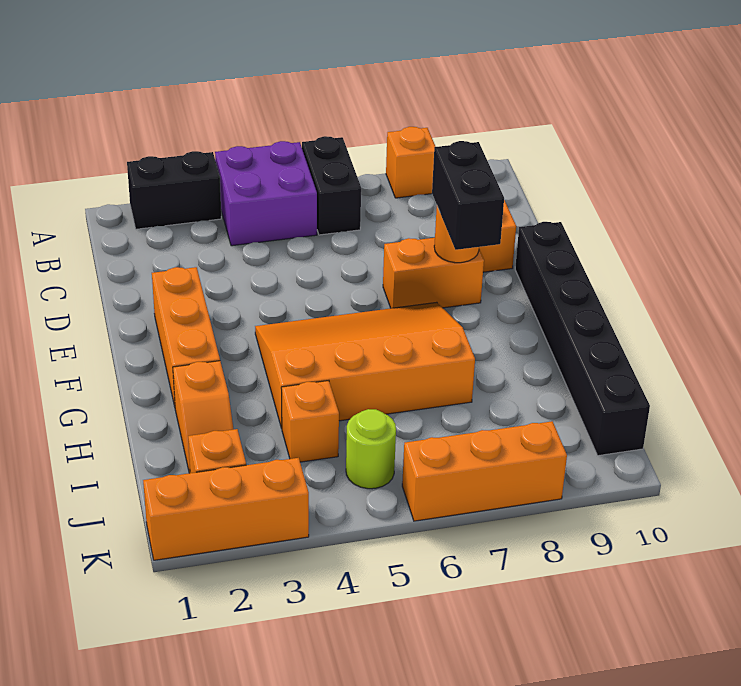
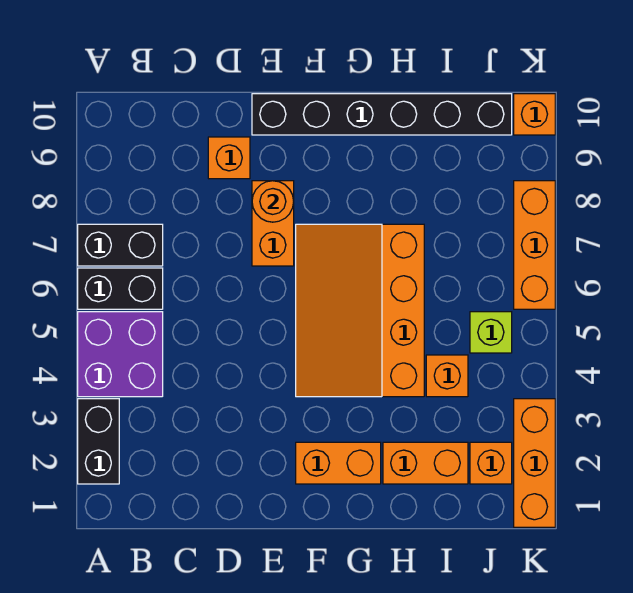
orange 1x1 brick [386,127,436,198] -> orange 1x1 brick moved to [514,94,555,135]
orange 1x3 brick [152,267,220,406] -> orange 1x2 brick [296,442,381,484]
black 1x2 brick [432,141,504,250] -> black 1x2 brick moved to [78,224,163,266]
orange 1x2 slope [173,361,234,473] -> orange 1x2 brick [383,442,468,484]
lime 1x1 round brick [346,409,396,489] -> lime 1x1 brick [470,312,512,353]

